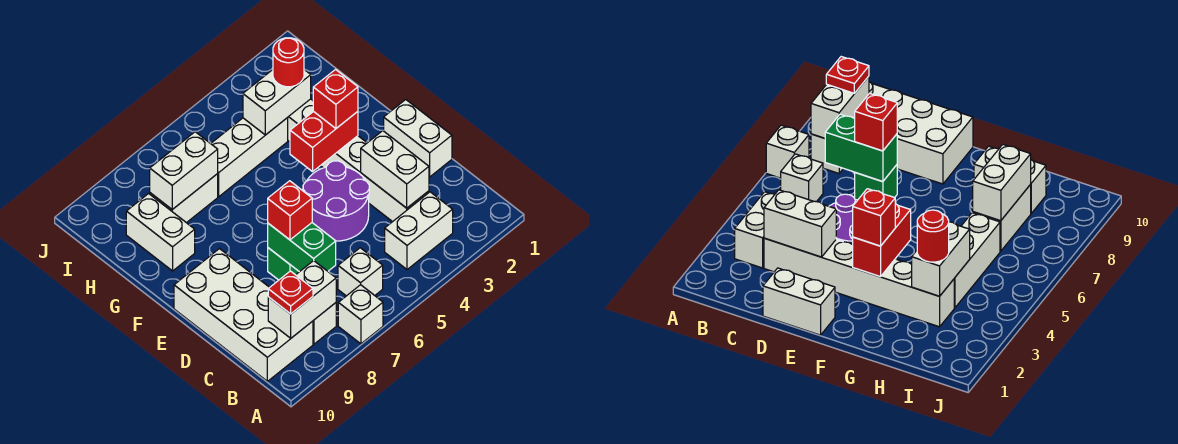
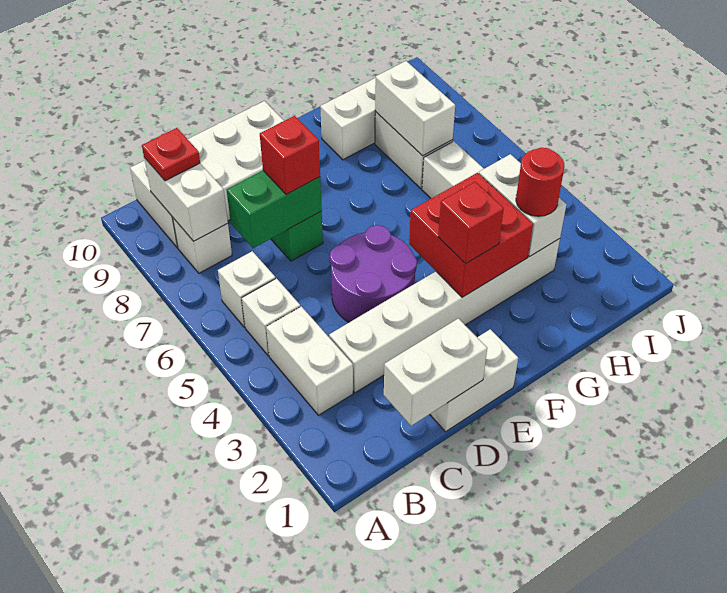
white 1x1 brick [338,285,383,344] -> white 1x1 brick moved to [242,278,300,356]
white 1x2 brick [361,131,429,208] -> white 1x2 brick moved to [384,318,487,426]
red 1x2 brick [290,111,358,172] -> red 2x2 brick [409,173,533,297]

